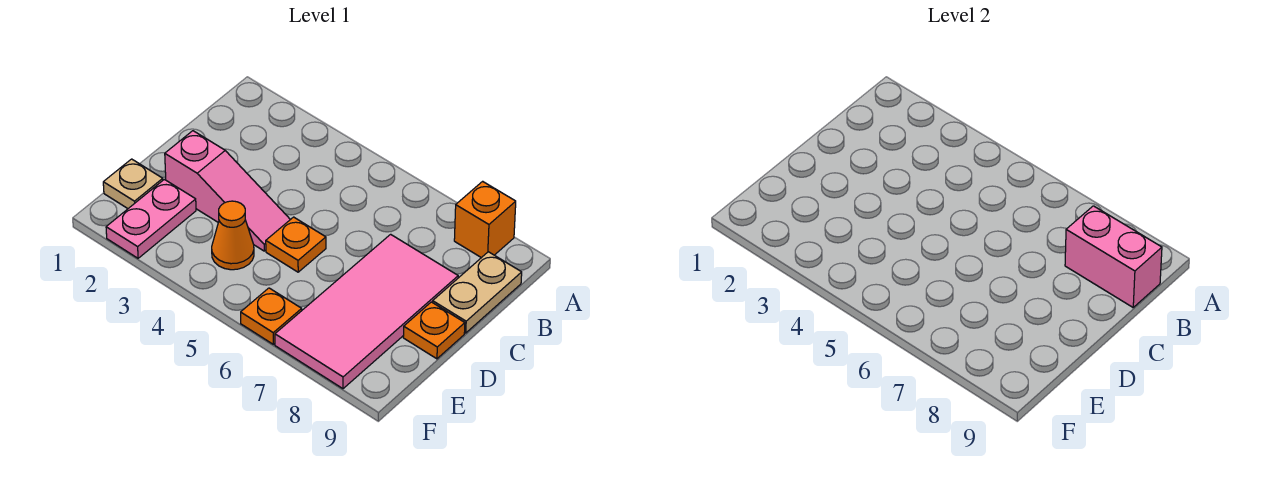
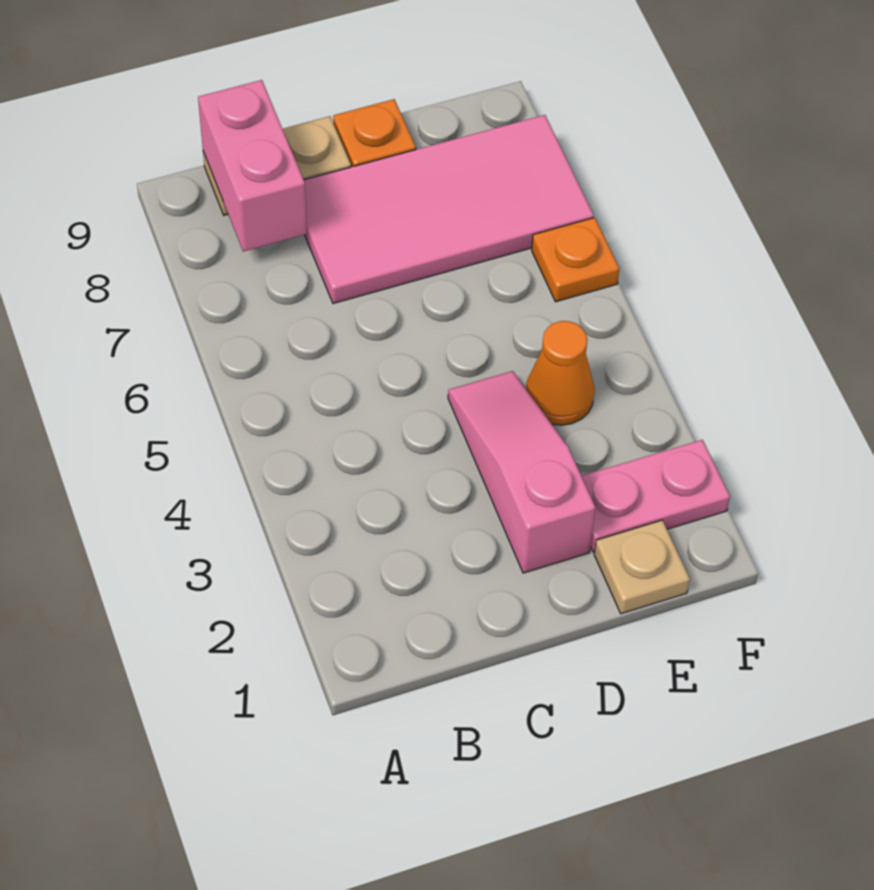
orange 1x1 brick [454,181,516,258] -> none
orange 1x1 plate [266,217,326,272] -> none

